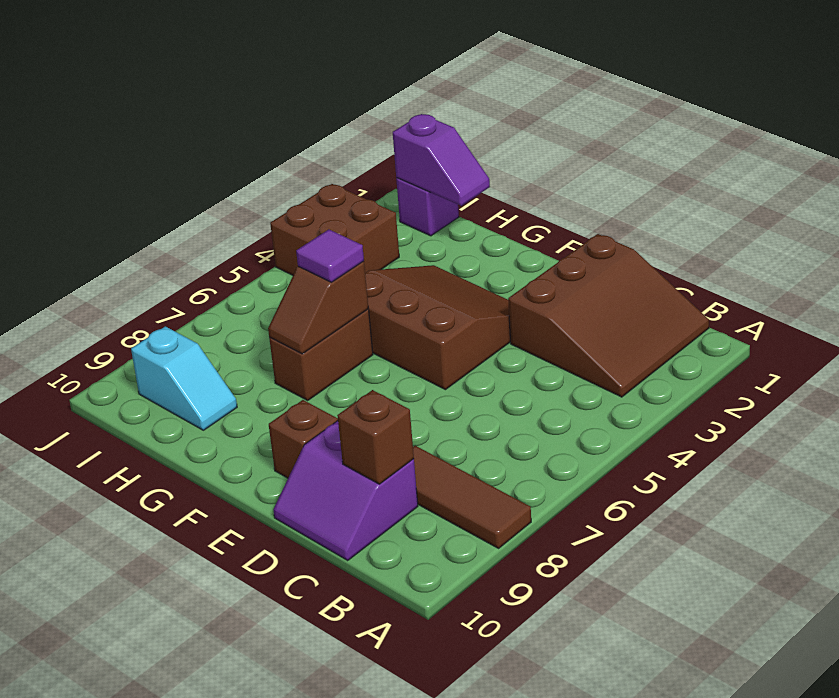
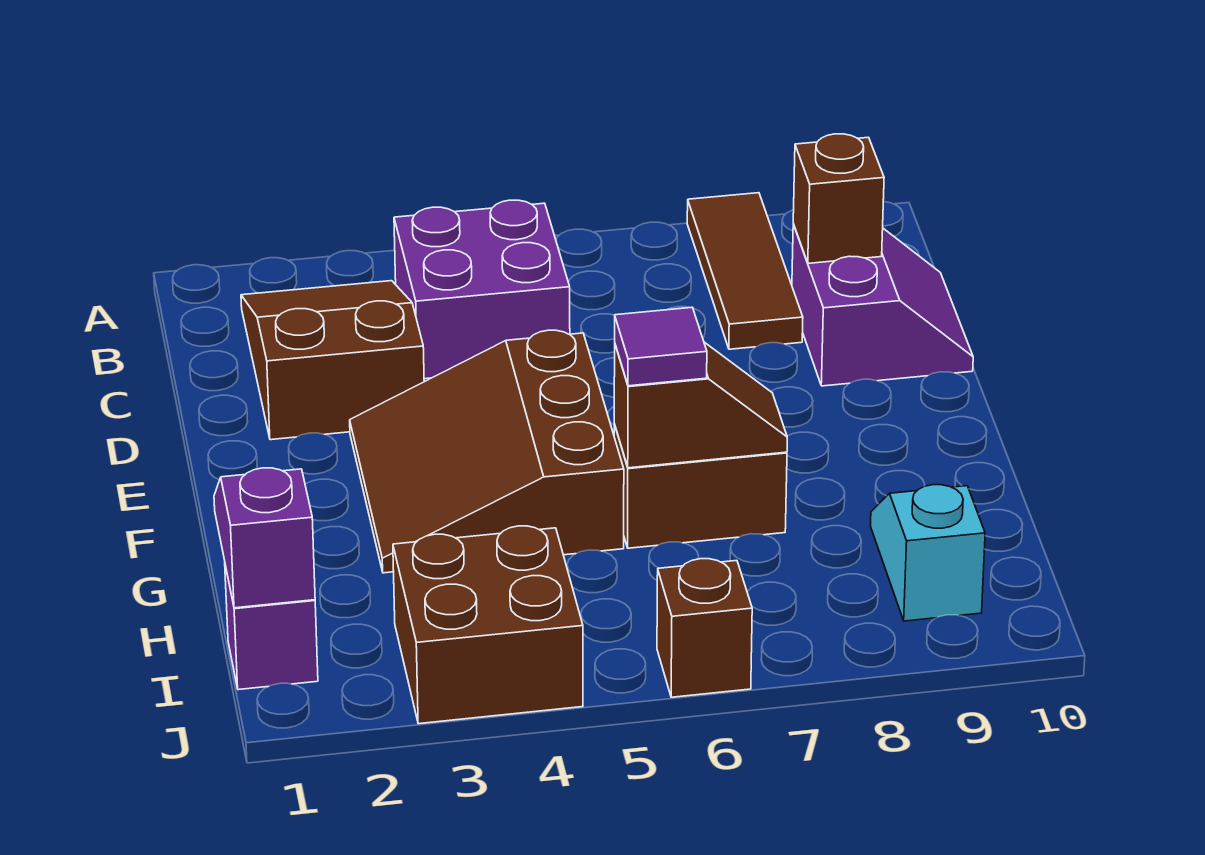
brown 3x3 slope [508,234,709,397] -> brown 2x3 slope [241,281,424,440]
none -> purple 2x2 brick [394,200,570,379]
brown 1x1 brick [269,400,338,478] -> brown 1x1 brick moved to [657,559,752,697]

